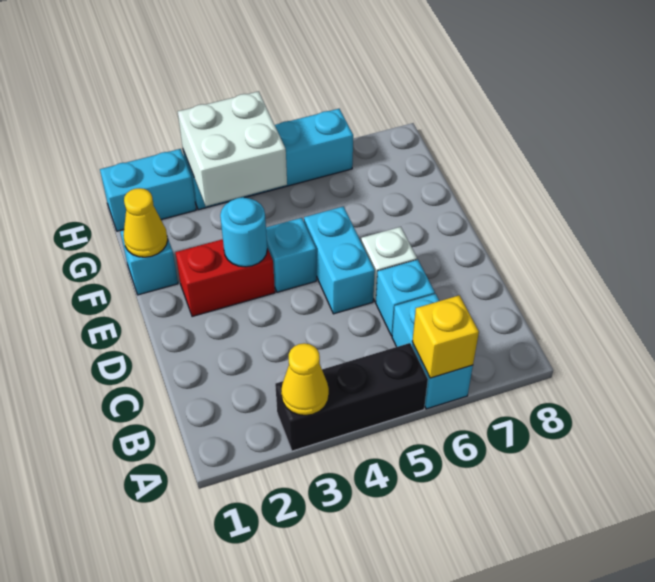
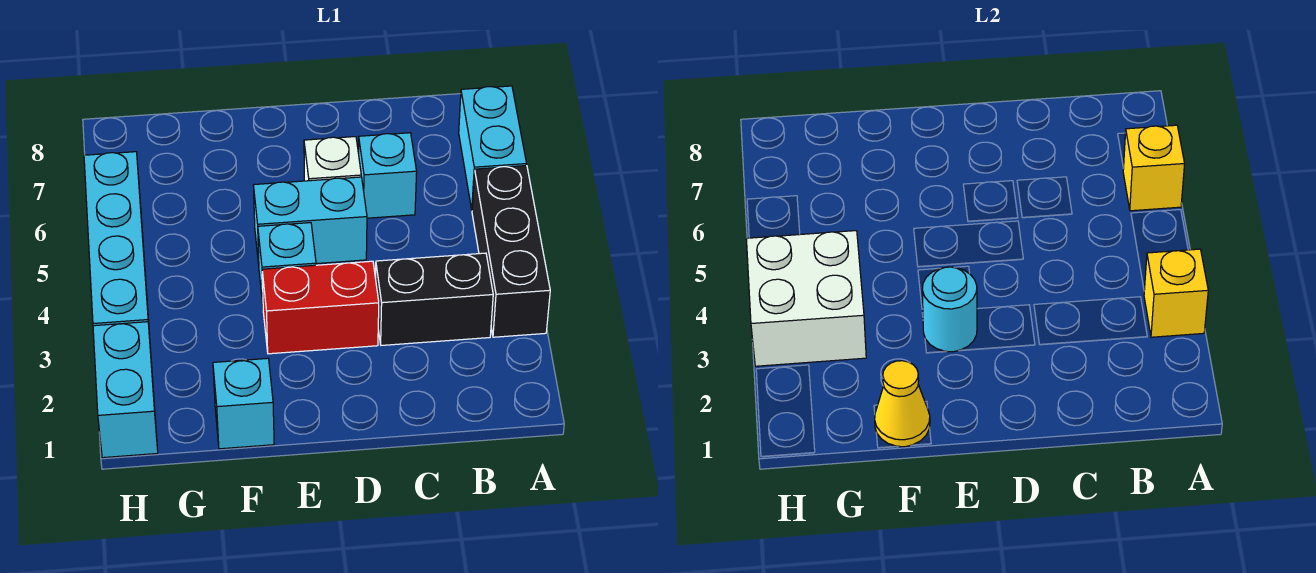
yellow 1x1 cone [281,343,329,415] -> yellow 1x1 brick [1144,249,1208,337]
cyan 1x2 brick [392,294,473,409] -> cyan 1x2 brick turned to [459,86,527,209]
none -> black 1x2 brick [376,253,493,345]
red 1x2 brick [175,239,275,317] -> red 1x2 brick turned to [262,261,379,354]

